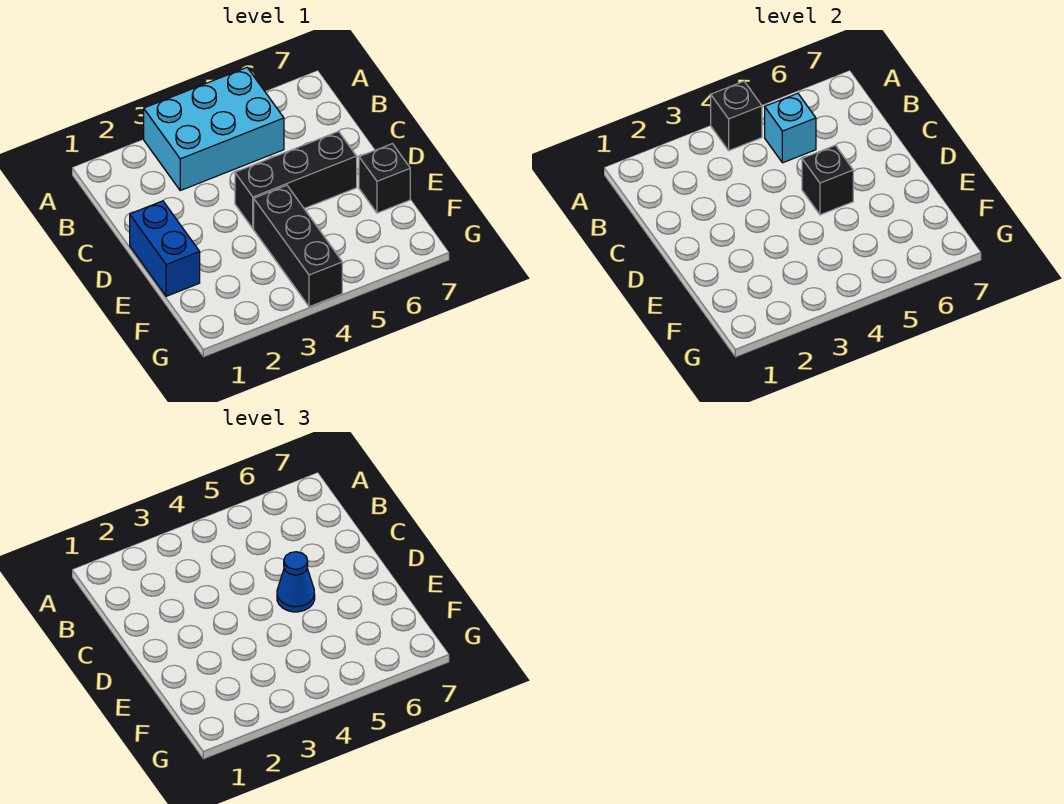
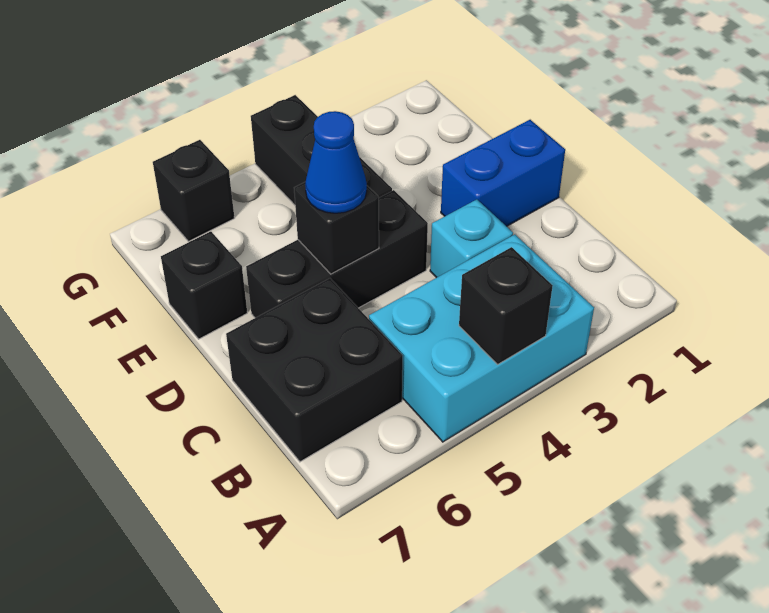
cyan 1x1 brick [765,93,816,163] -> cyan 1x1 brick moved to [430,199,513,278]
none -> black 2x2 brick [226,278,403,462]
blue 1x2 brick [130,201,200,296] -> blue 1x2 brick turned to [441,120,565,226]
none -> black 1x1 brick [153,140,234,241]

